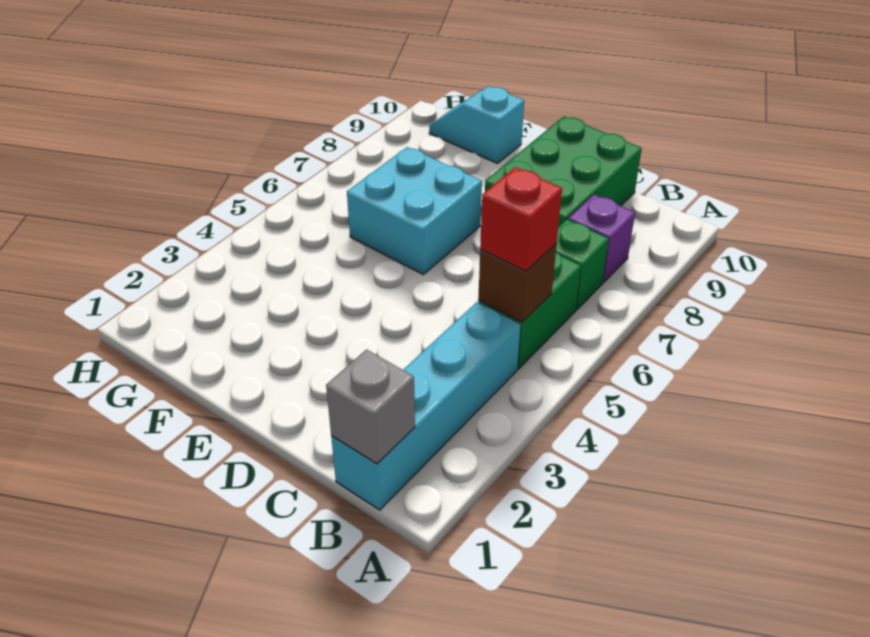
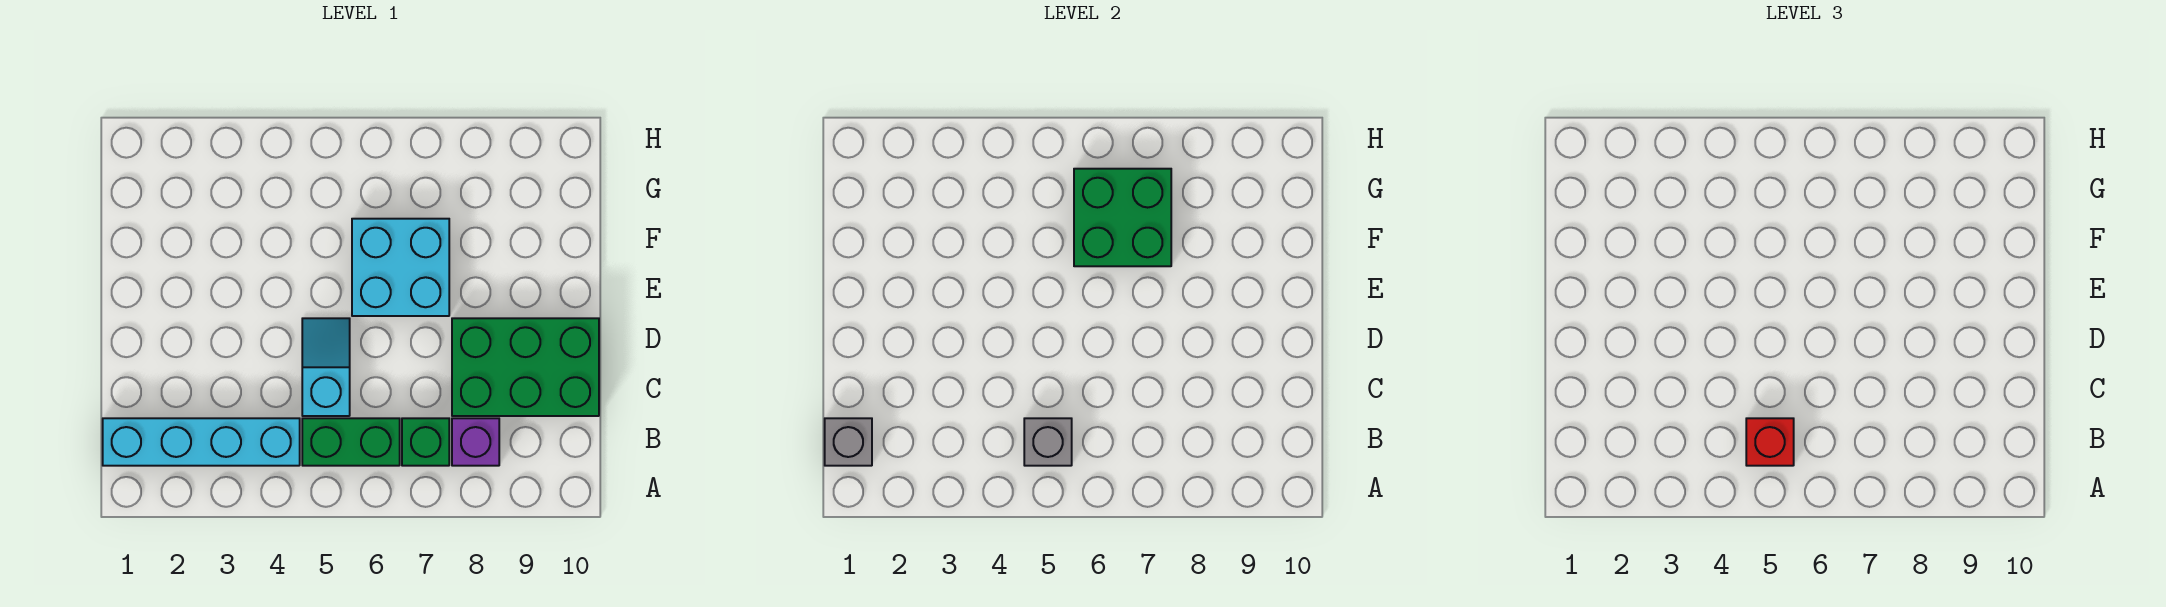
brown 1x1 brick [478,243,557,322] -> grey 1x1 brick [1024,418,1072,466]
none -> green 2x2 brick [1074,169,1171,266]
cyan 1x2 slope [429,86,524,163] -> cyan 1x2 slope moved to [302,318,350,416]

